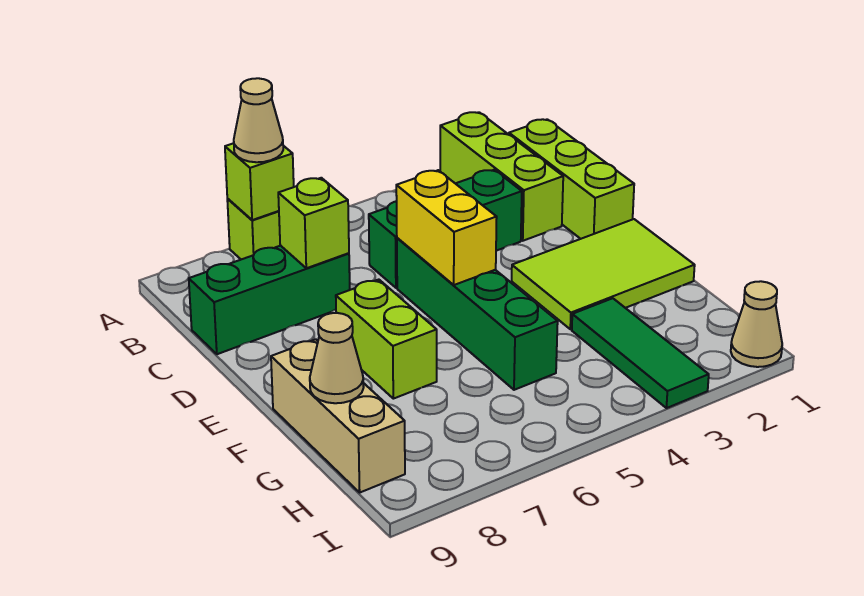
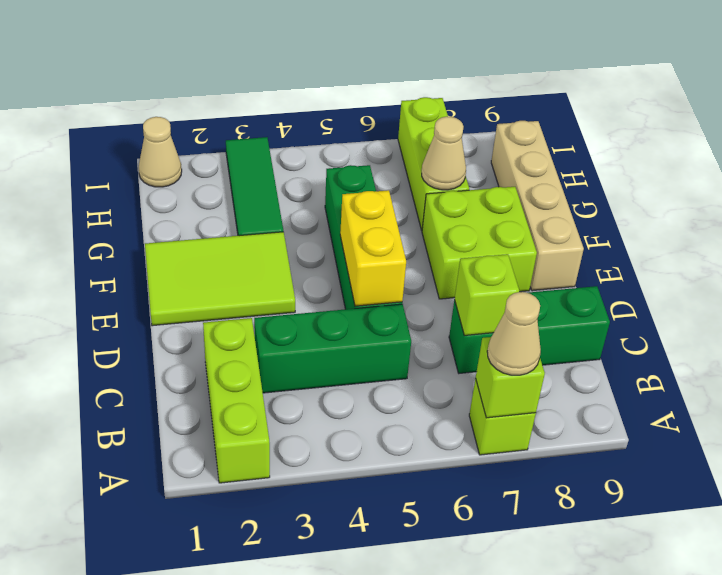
lime 1x3 brick [509,119,634,239] -> lime 1x3 brick moved to [398,97,469,230]
lime 1x2 brick [336,280,437,399] -> lime 2x2 brick [422,187,537,299]
tan 1x3 brick [271,339,405,492] -> tan 1x4 brick [491,121,584,291]
tan 1x1 cone [310,313,364,403] -> tan 1x1 cone moved to [422,116,466,190]

